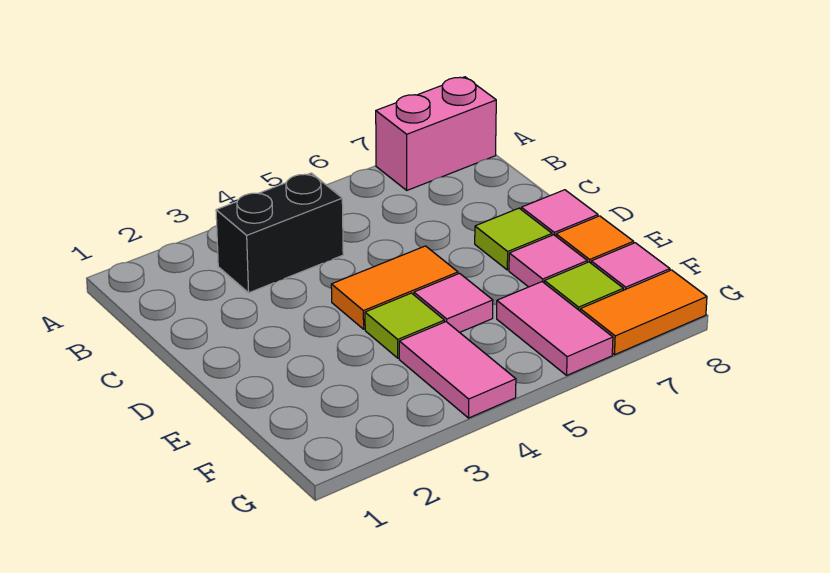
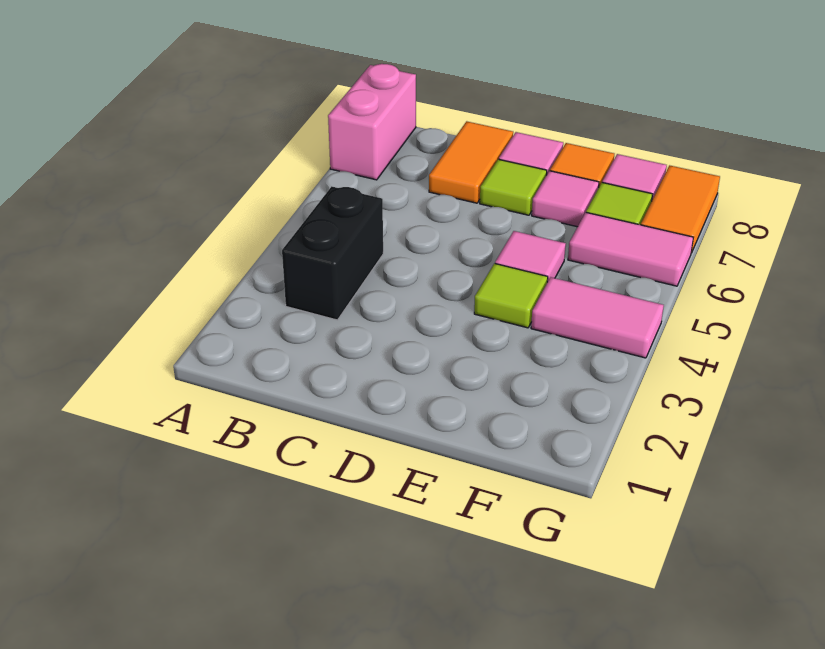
orange 1x2 tile [331,246,458,329] -> orange 1x2 tile moved to [429,121,513,203]

